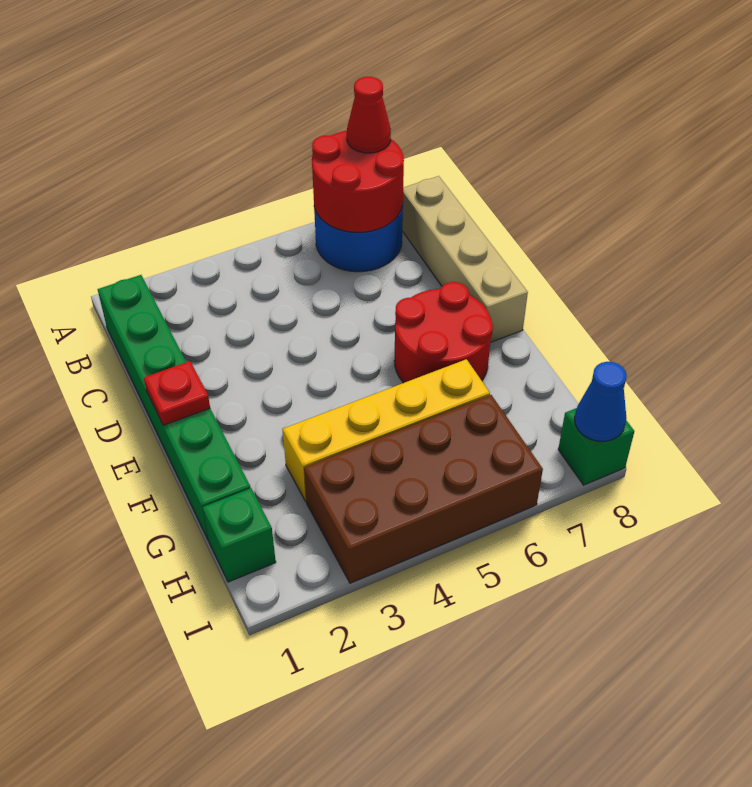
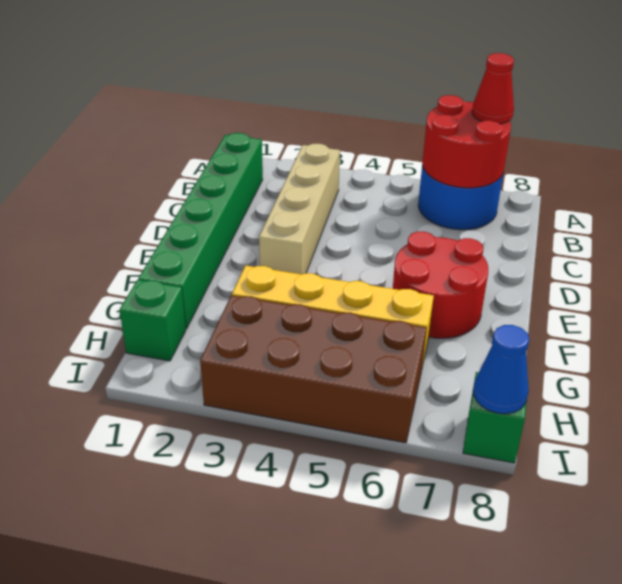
tan 1x4 brick [402,176,528,342] -> tan 1x4 brick moved to [259,144,340,274]
red 1x1 plate [144,361,210,425] -> none

